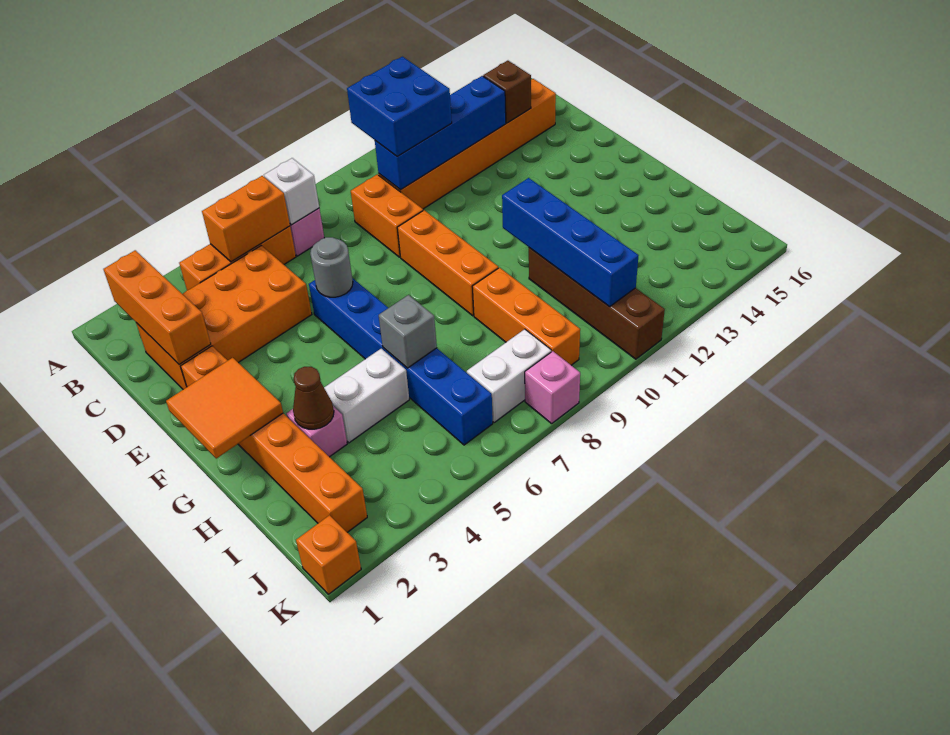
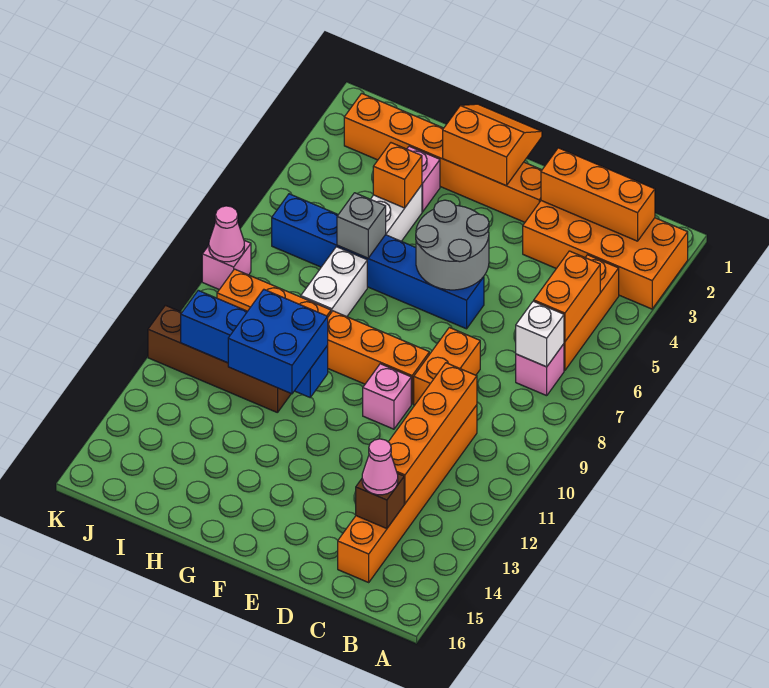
blue 2x2 brick [347,57,452,157] -> blue 2x2 brick moved to [228,290,328,394]
orange 2x4 brick [136,246,312,389] -> orange 2x4 brick turned to [523,201,688,309]
orange 1x2 brick [351,174,423,257] -> orange 1x2 brick turned to [414,327,480,405]
blue 1x4 brick [375,76,506,190] -> orange 1x4 brick [389,363,477,503]
none -> pink 1x1 cone [362,439,398,495]
grey 1x1 round brick [310,237,353,297] -> grey 2x2 round brick [416,200,489,290]
none -> pink 1x1 brick [363,364,411,429]
orange 2x2 tile [166,358,283,459] -> orange 2x2 slope [443,104,542,186]
brown 1x1 cone [293,367,334,429] -> none
white 1x2 brick [467,329,551,422] -> white 1x2 brick moved to [301,247,367,317]
orange 1x1 brick [296,515,361,594] -> orange 1x1 brick moved to [373,143,422,208]
none -> pink 1x1 cone [209,206,244,262]

